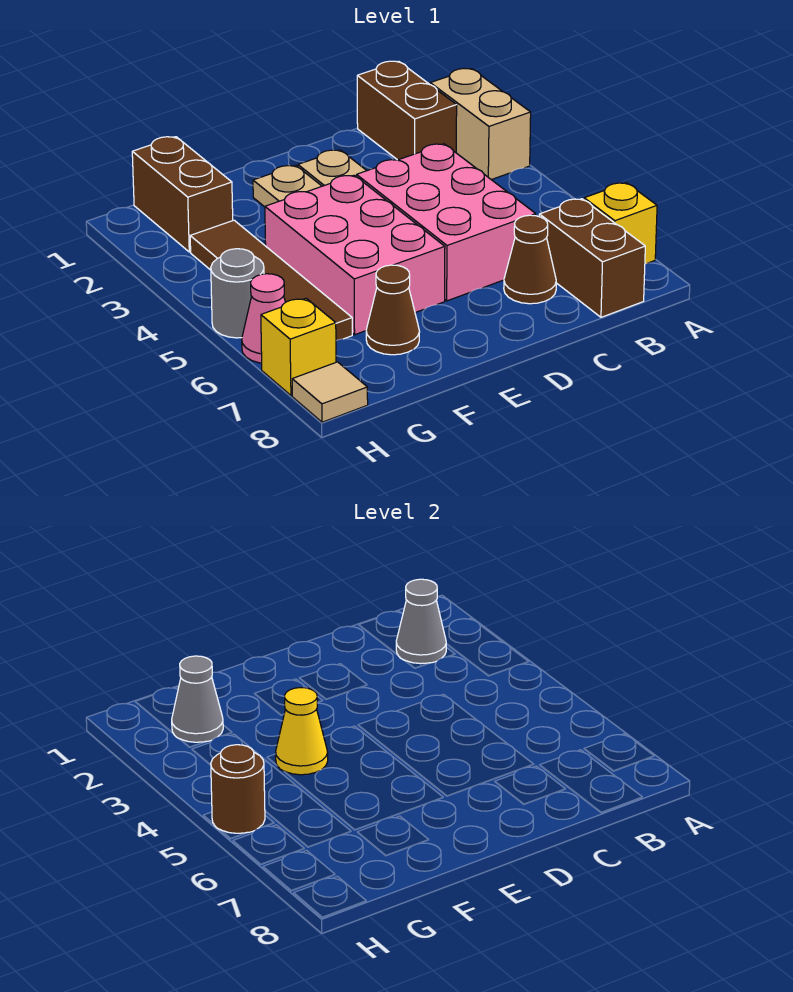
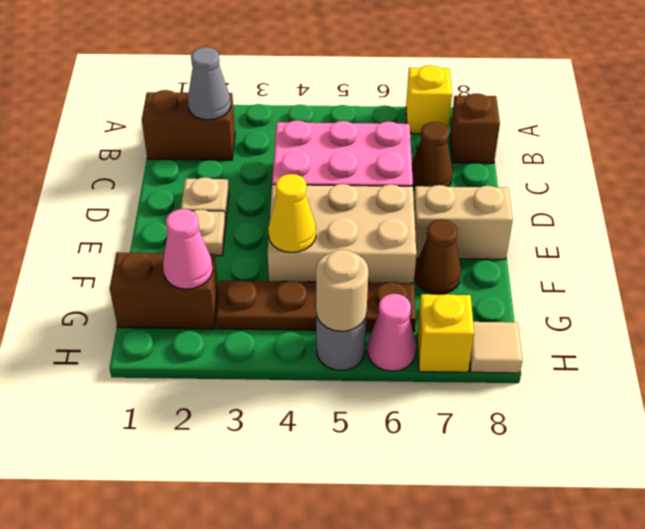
tan 1x2 brick [430,68,531,180] -> tan 1x2 brick moved to [414,185,513,259]
brown 1x2 brick [539,199,645,317] -> brown 1x1 brick [450,93,500,163]
pink 2x3 brick [265,175,445,335] -> tan 2x3 brick [268,184,416,283]
grey 1x1 cone [172,656,223,742] -> pink 1x1 cone [163,209,213,289]
brown 1x4 tile [190,220,352,341] -> brown 1x4 plate [216,280,416,332]
brown 1x1 round brick [211,745,265,833] -> tan 1x1 round brick [316,250,368,331]

